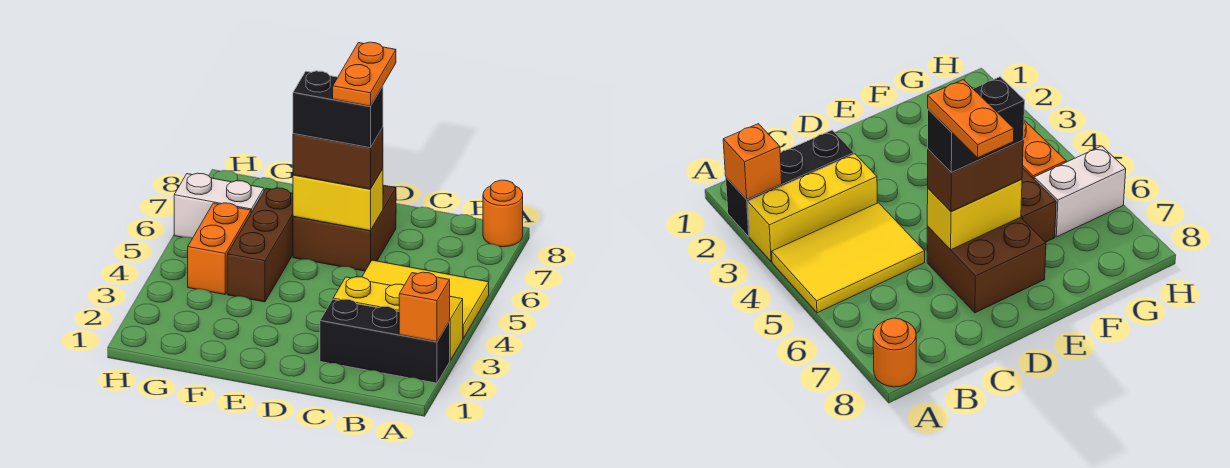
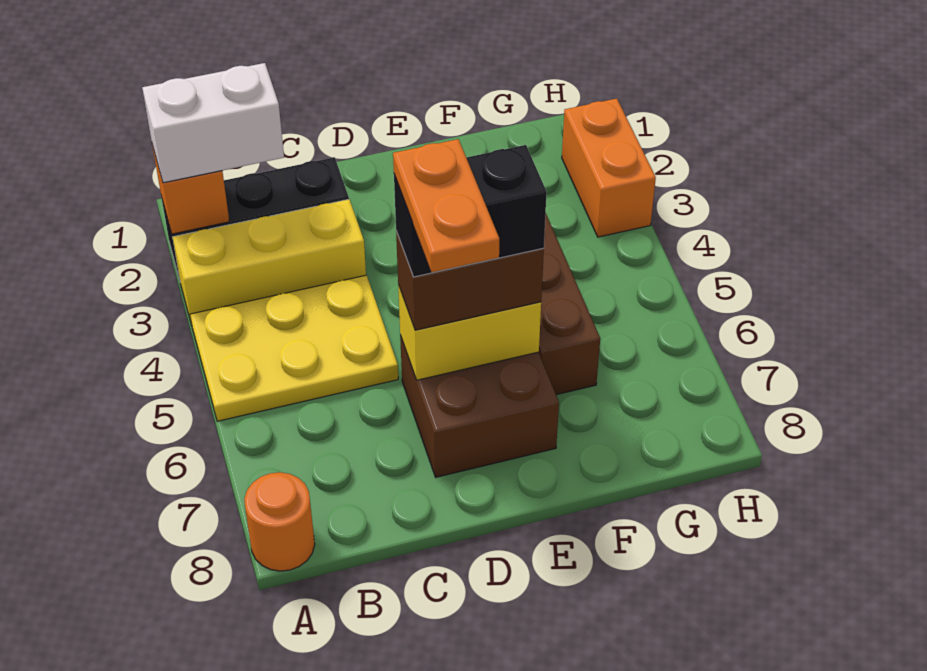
yellow 2x3 tile [362,260,489,338] -> yellow 2x3 plate [190,275,398,421]
orange 1x2 brick [188,203,251,294] -> orange 1x2 brick moved to [562,98,656,237]
white 1x2 brick [174,173,264,238] -> white 1x2 brick moved to [142,63,284,183]

